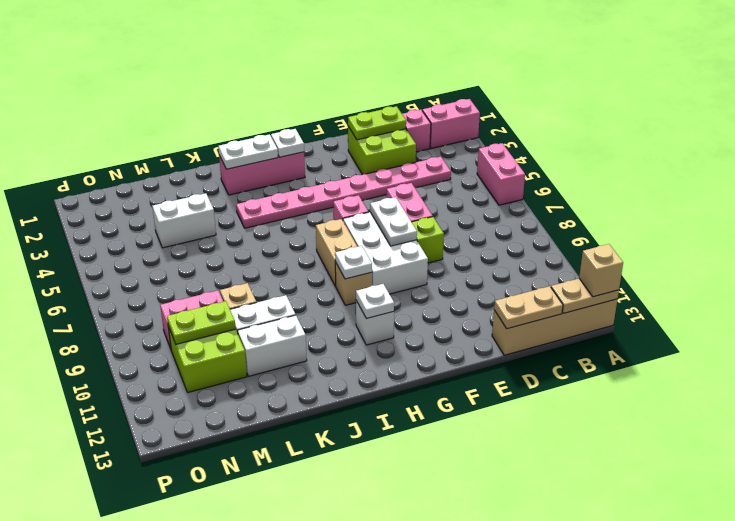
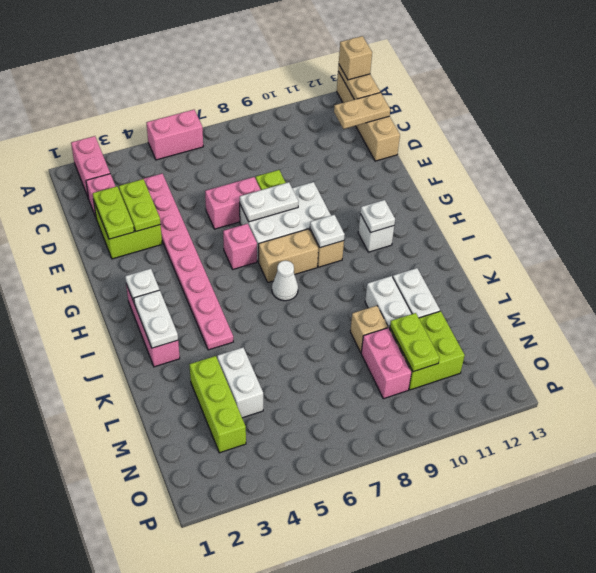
tan 1x2 plate [494,286,563,329] -> tan 1x2 plate turned to [334,93,390,129]
none -> lime 1x2 plate [119,179,161,231]
none -> white 1x1 cone [272,261,298,301]
none -> lime 1x3 brick [189,356,246,453]

